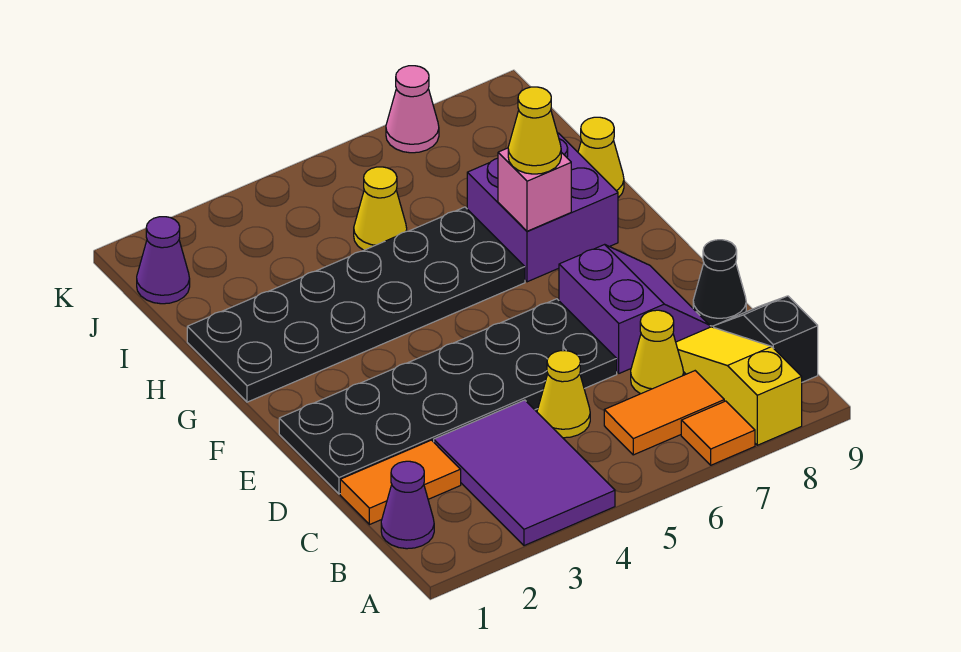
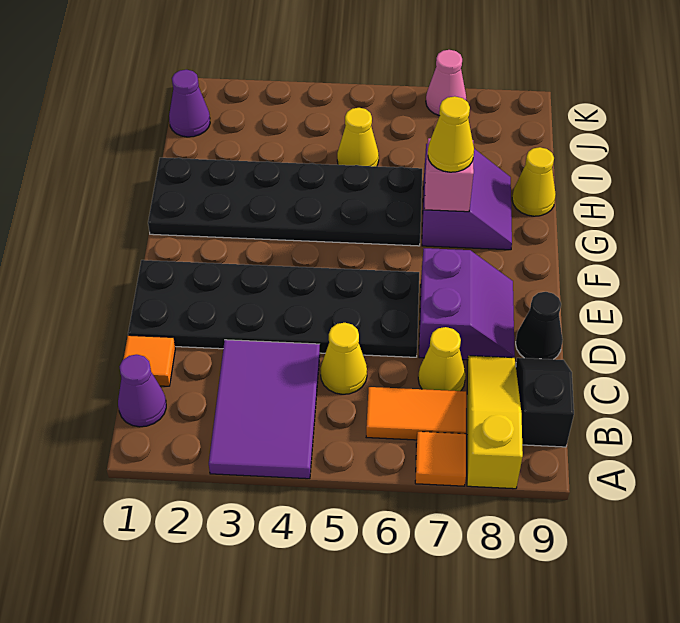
orange 1x2 tile [340,440,461,525] -> orange 1x1 tile [124,335,175,386]
purple 2x2 brick [467,133,618,282] -> purple 2x2 slope [422,144,512,250]

